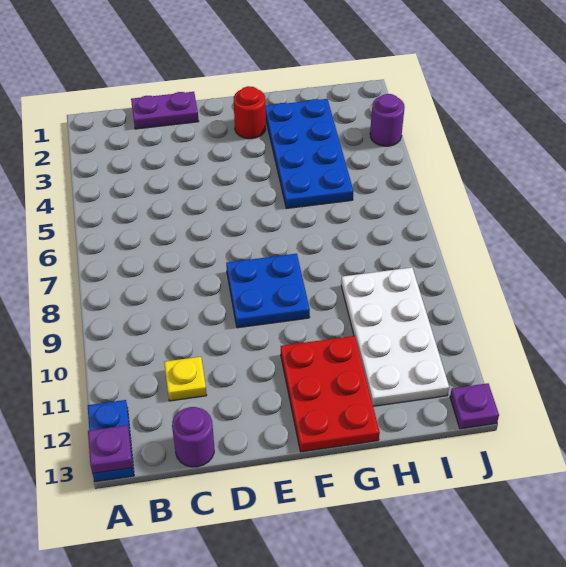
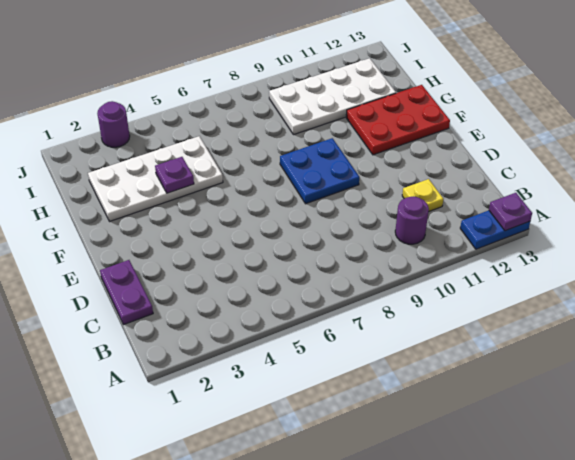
purple 1x1 round brick [172,407,214,467] -> purple 1x1 round brick moved to [395,196,429,244]
red 1x1 round brick [234,86,266,139] -> none
blue 2x4 plate [265,99,354,208] -> white 2x4 plate [88,136,223,221]
purple 1x1 plate [450,383,499,429] -> purple 1x1 plate moved to [155,157,194,193]

